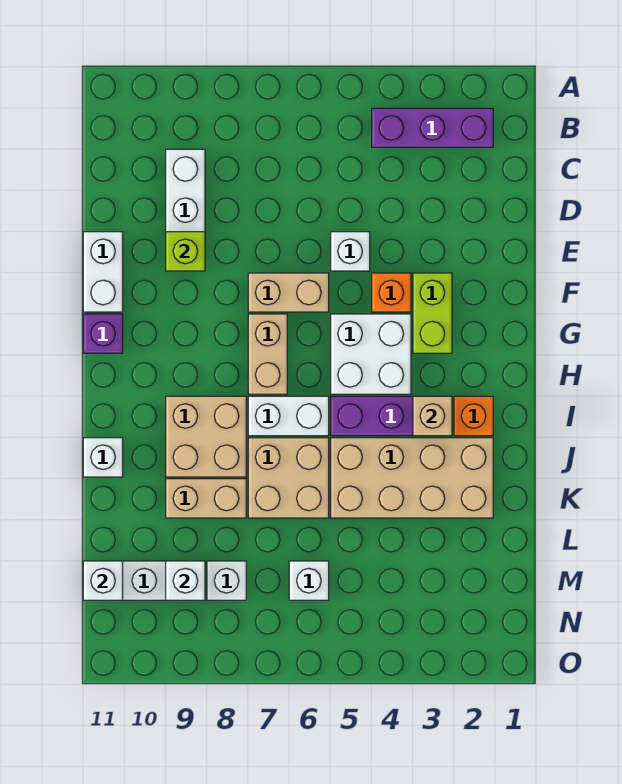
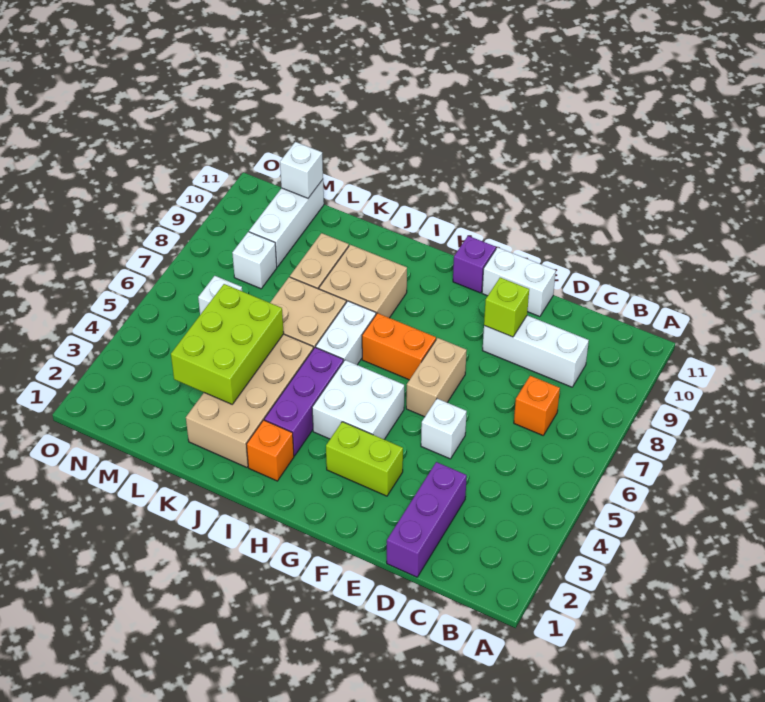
purple 1x3 brick [372,108,493,147] -> purple 1x3 brick moved to [387,462,467,577]
orange 1x1 brick [372,273,411,312] -> orange 1x1 brick moved to [514,376,560,435]
tan 1x2 brick [248,314,287,394] -> orange 1x2 brick [362,313,436,380]
tan 1x1 brick [413,396,452,436] -> none
white 1x1 brick [83,438,123,477] -> none
none -> lime 2x3 brick [171,284,284,404]
white 1x1 brick [166,561,205,600] -> none

